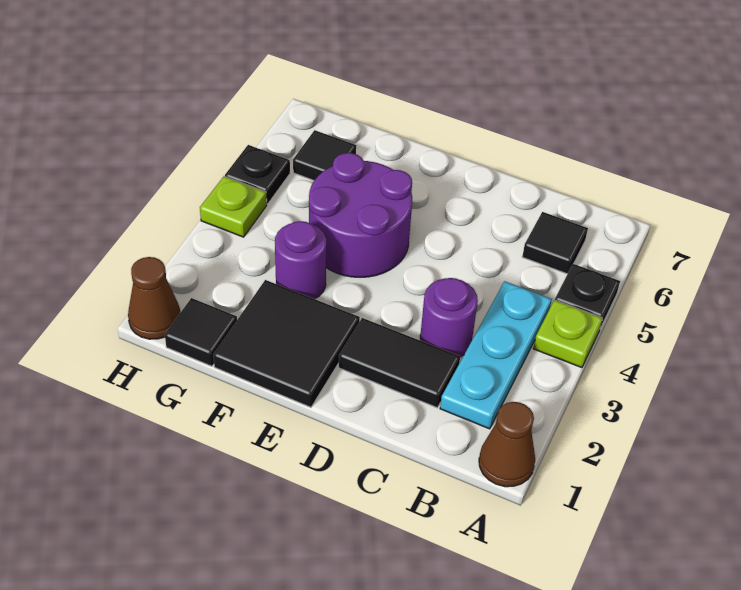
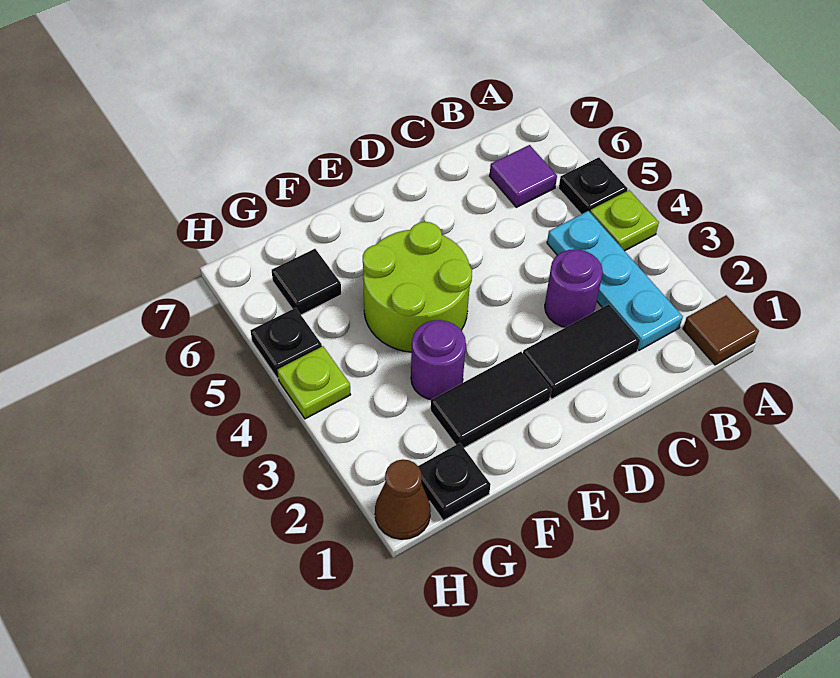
brown 1x1 cone [479,402,535,487] -> brown 1x1 tile [683,296,759,365]
black 1x1 tile [522,212,588,274] -> purple 1x1 tile [490,145,557,207]
black 2x2 tile [213,280,360,407] -> black 1x2 tile [431,352,551,448]
purple 2x2 round brick [309,153,412,277] -> lime 2x2 round brick [363,222,472,352]
black 1x1 tile [165,298,237,366] -> black 1x1 plate [418,443,491,520]

